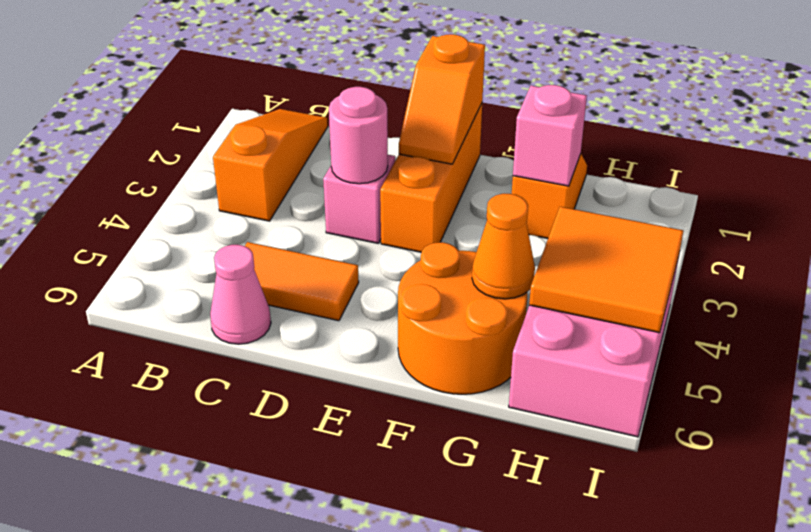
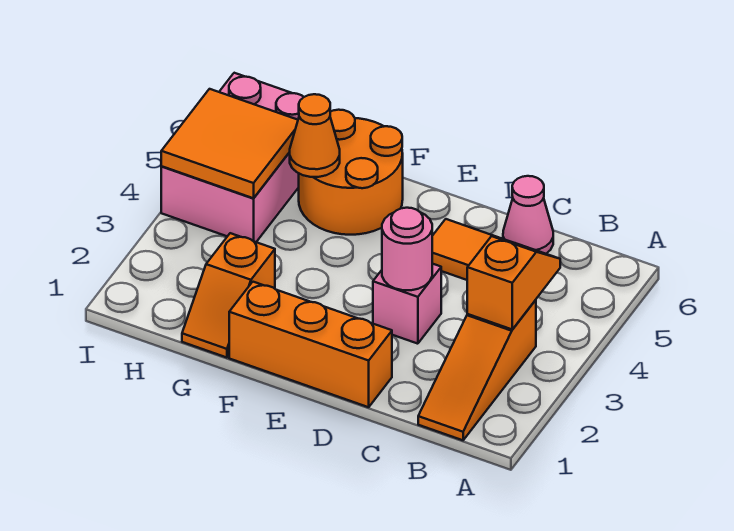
orange 1x3 brick [380,104,482,252] -> orange 1x3 brick turned to [229,282,392,407]
orange 1x2 slope [399,34,485,164] -> orange 1x2 slope moved to [467,236,560,329]
pink 1x1 brick [513,85,587,186] -> none

